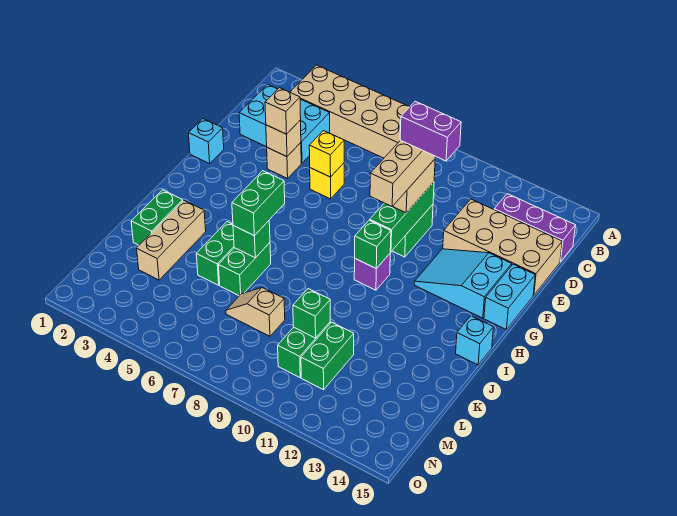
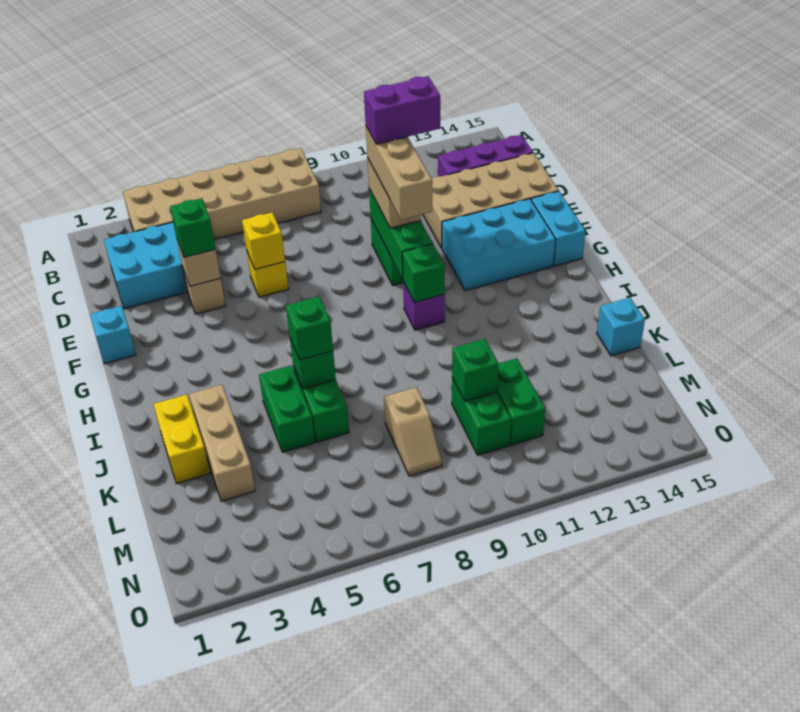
tan 1x1 brick [265,88,301,134] -> green 1x1 brick [170,198,215,257]
cyan 2x3 slope [414,249,512,318] -> cyan 2x3 brick [442,199,556,291]
green 1x2 brick [232,171,285,236] -> green 1x1 brick [286,296,333,360]
cyan 1x1 brick [456,316,493,365] -> cyan 1x1 brick moved to [597,298,645,356]
green 1x2 brick [131,190,183,245] -> yellow 1x2 brick [154,395,210,483]
tan 1x2 slope [226,288,285,336] -> tan 1x2 slope turned to [384,387,442,476]

